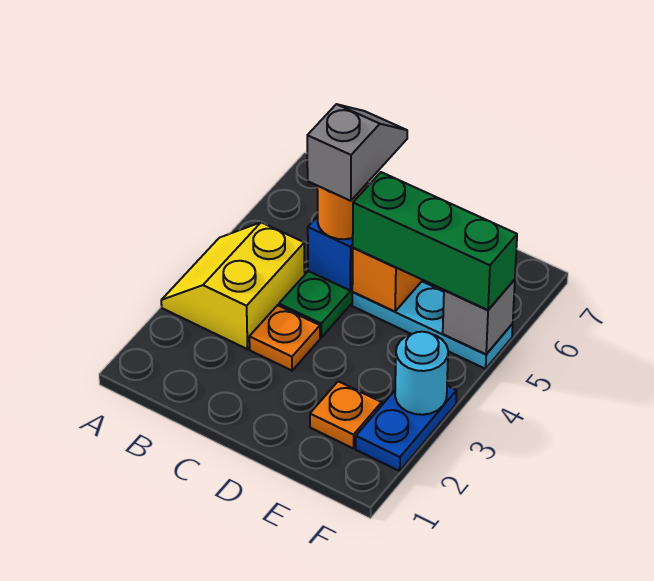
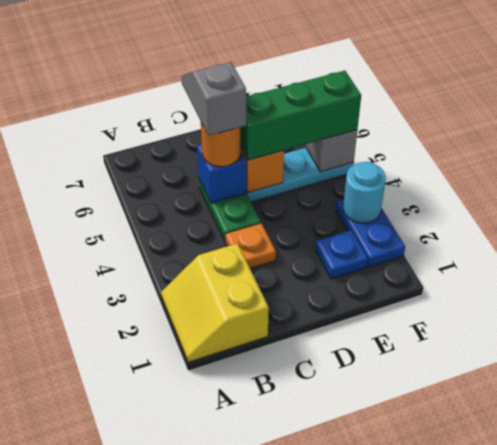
yellow 2x2 slope [161,222,305,349] -> yellow 2x2 slope moved to [161,243,269,362]
orange 1x1 plate [310,381,382,449] -> blue 1x1 plate [316,230,368,279]

